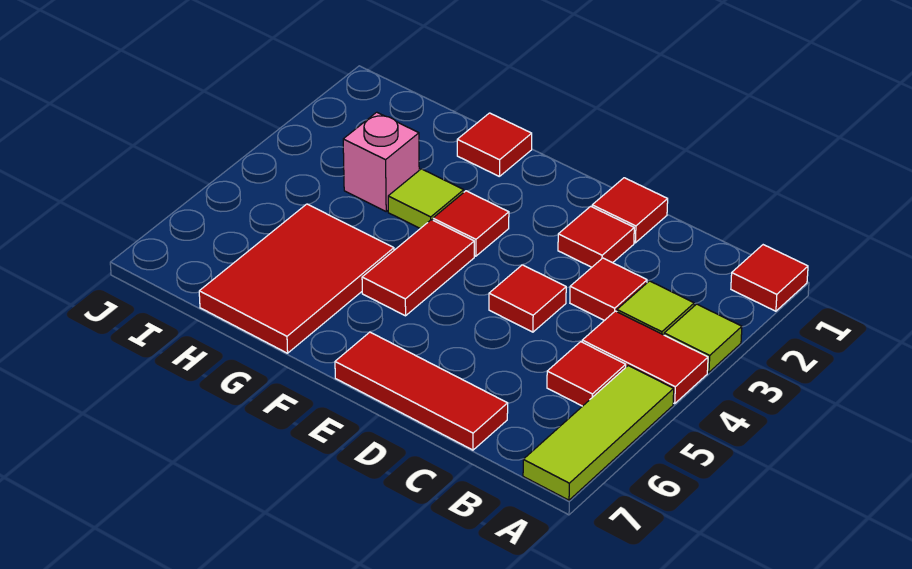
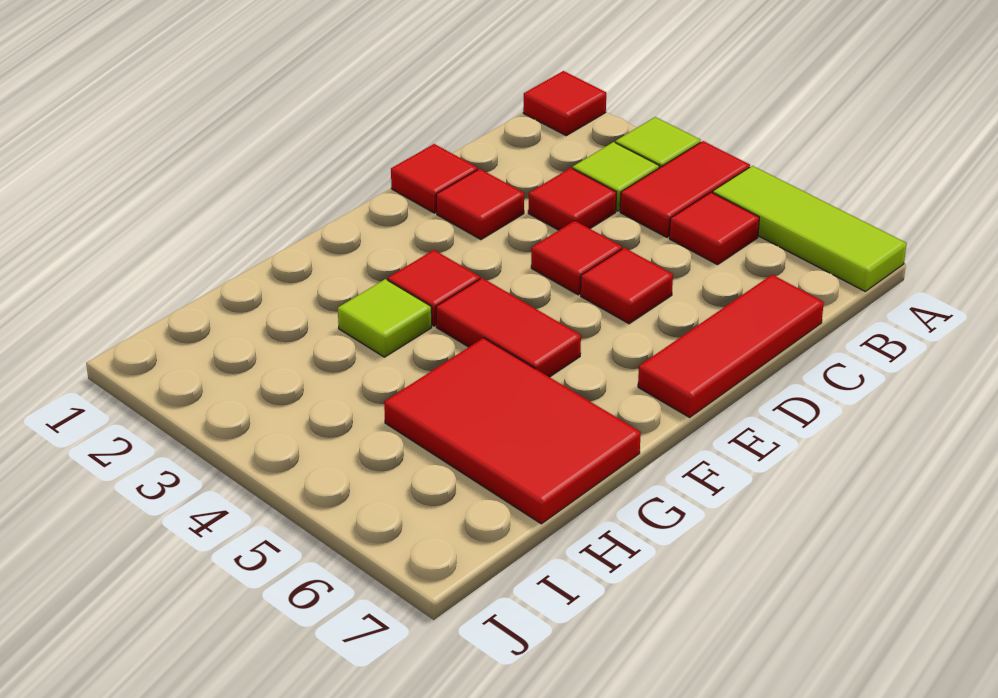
red 1x1 tile [457,113,532,176] -> red 1x1 tile moved to [581,248,673,324]
pink 1x1 brick [343,112,419,211] -> none

